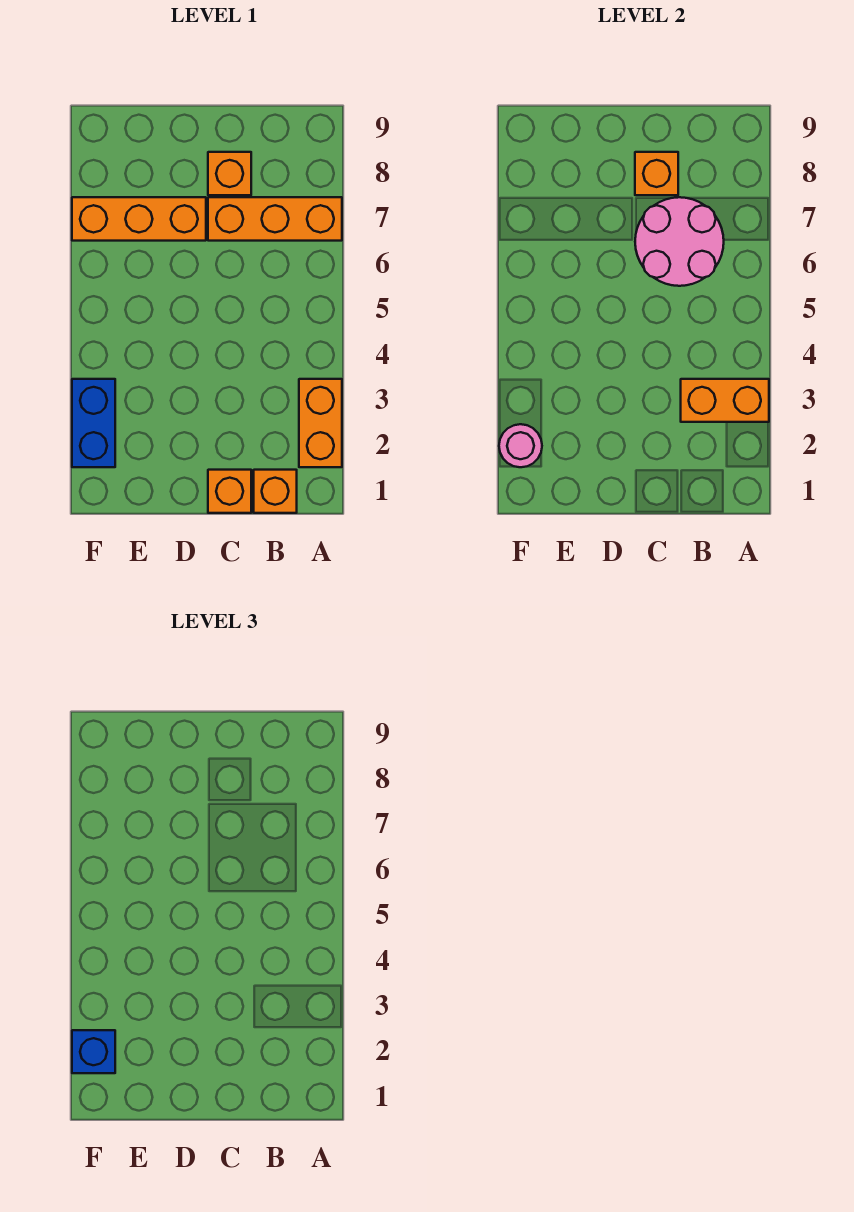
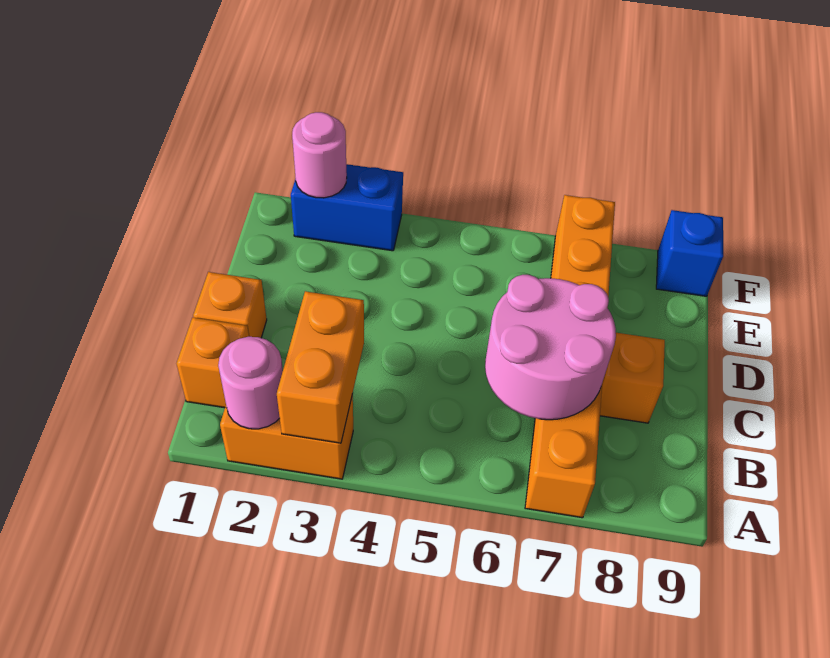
none -> pink 1x1 round brick [218,337,283,429]
orange 1x1 brick [635,152,678,195] -> none
blue 1x1 brick [72,1030,115,1073] -> blue 1x1 brick moved to [656,210,723,296]

